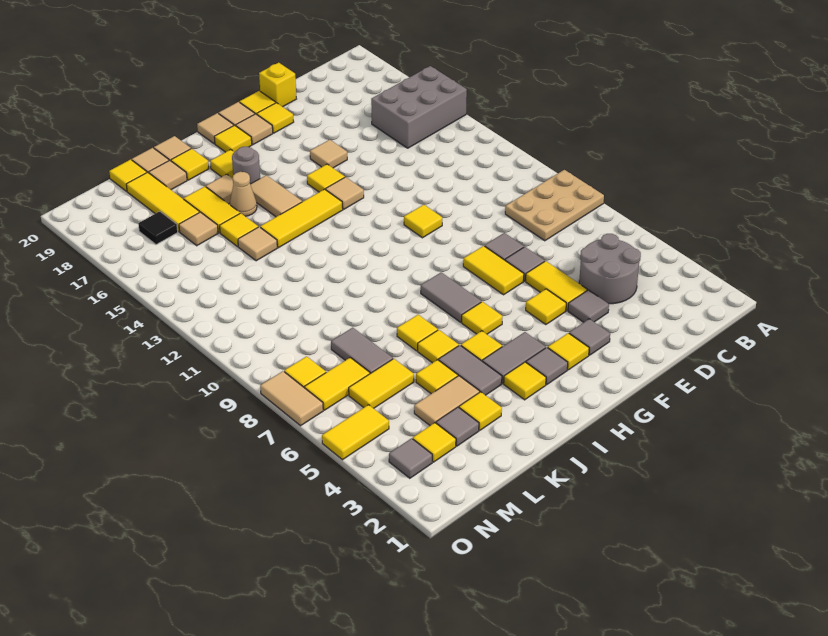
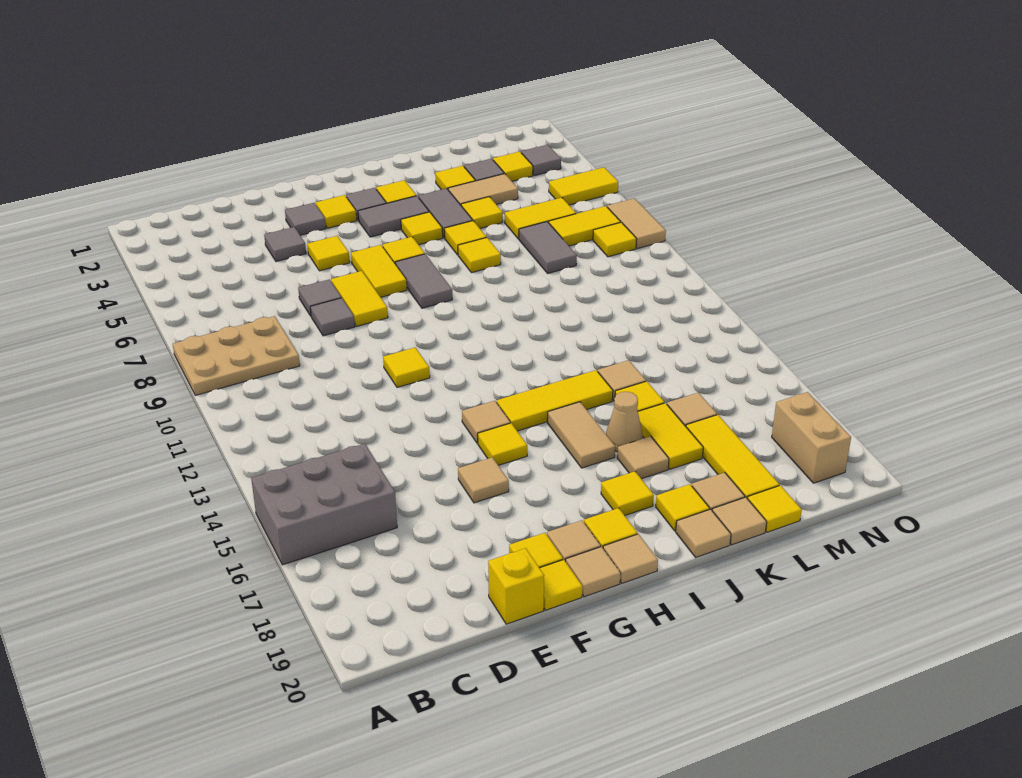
grey 2x2 round brick [579,234,641,304] -> none
yellow 1x2 tile [526,261,587,311] -> yellow 1x2 tile moved to [351,245,407,297]
grey 1x1 round brick [232,147,260,184] -> none
black 1x1 tile [138,211,178,245] -> none
none -> tan 1x2 brick [772,392,851,483]

